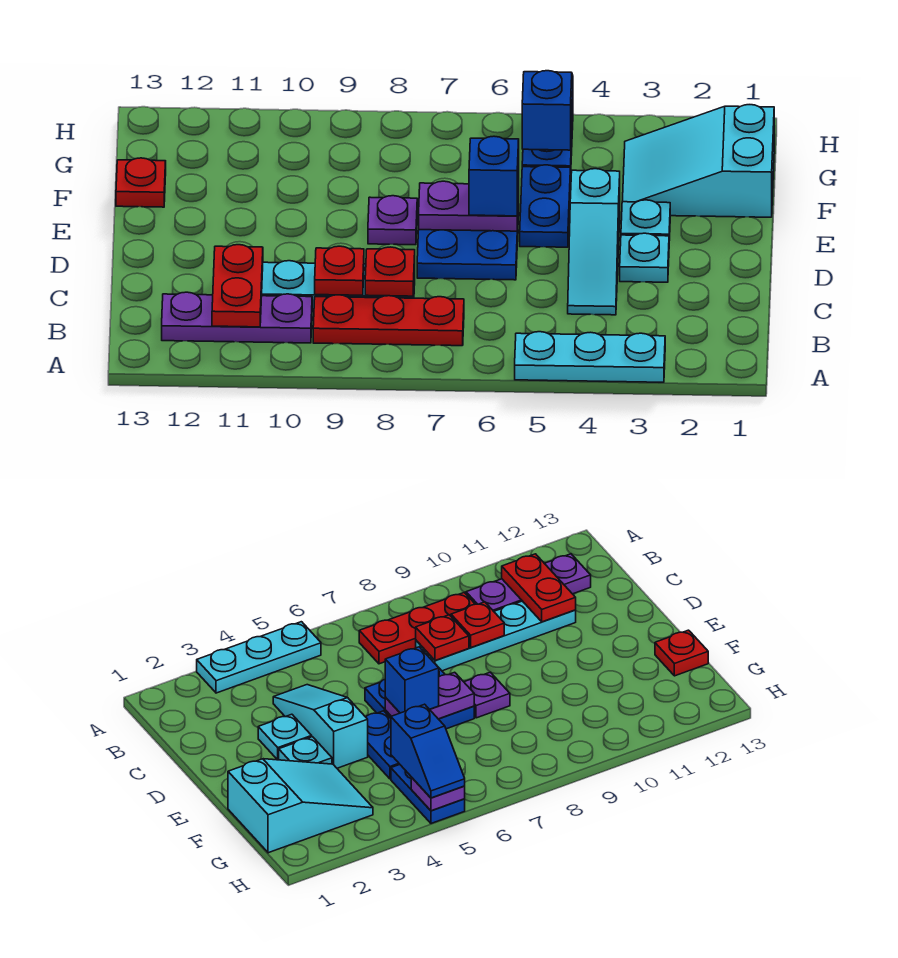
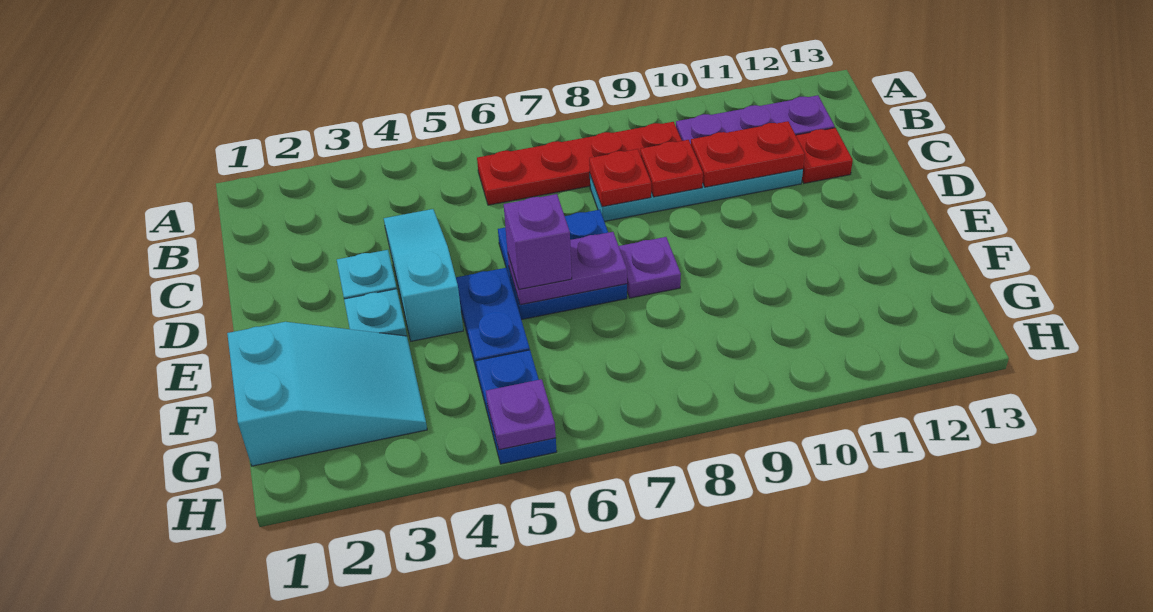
cyan 1x3 plate [515,332,665,382] -> none
red 1x3 plate [313,295,464,346] -> red 1x4 plate [477,122,682,205]
red 1x2 plate [212,245,263,327] -> red 1x2 plate turned to [691,121,805,187]
blue 1x1 brick [469,136,519,216] -> purple 1x1 brick [504,194,572,289]
red 1x1 plate [116,158,166,207] -> red 1x1 plate moved to [796,128,853,183]
blue 1x2 slope [522,71,573,150] -> none

